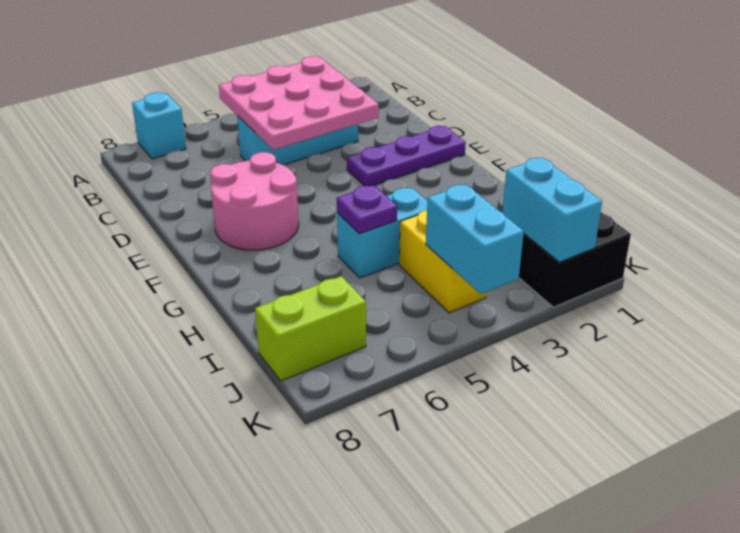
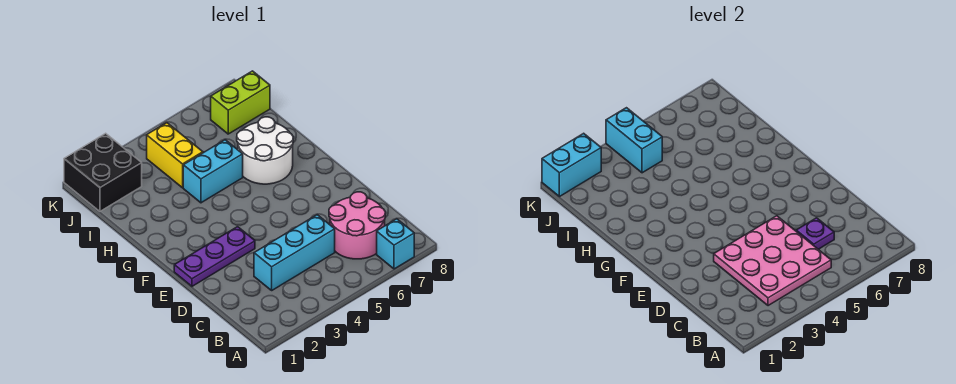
pink 2x2 round brick [210,152,299,250] -> pink 2x2 round brick moved to [329,192,385,259]
none -> white 2x2 round brick [237,117,293,184]
purple 1x1 plate [337,185,397,234] -> purple 1x1 plate moved to [796,218,834,249]
cyan 1x2 brick [503,158,602,262] -> cyan 1x2 brick turned to [542,133,601,197]

